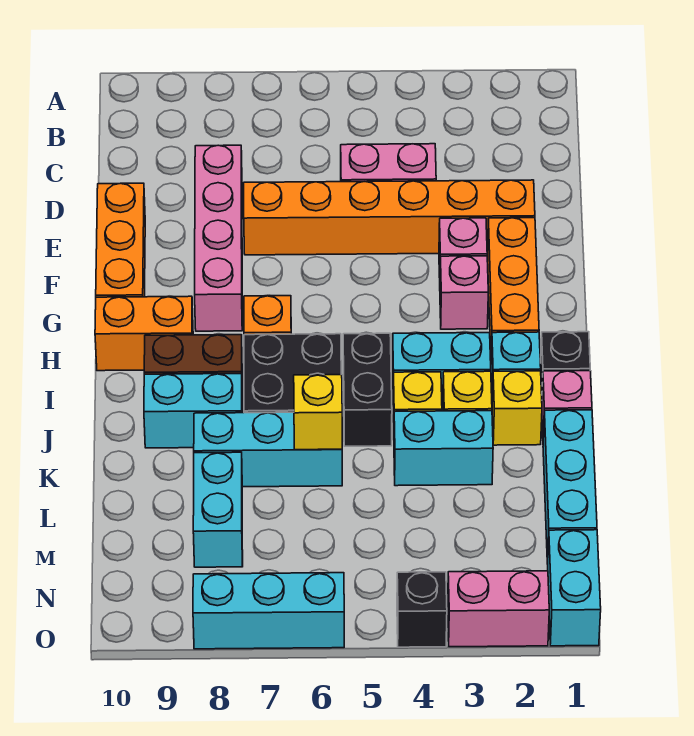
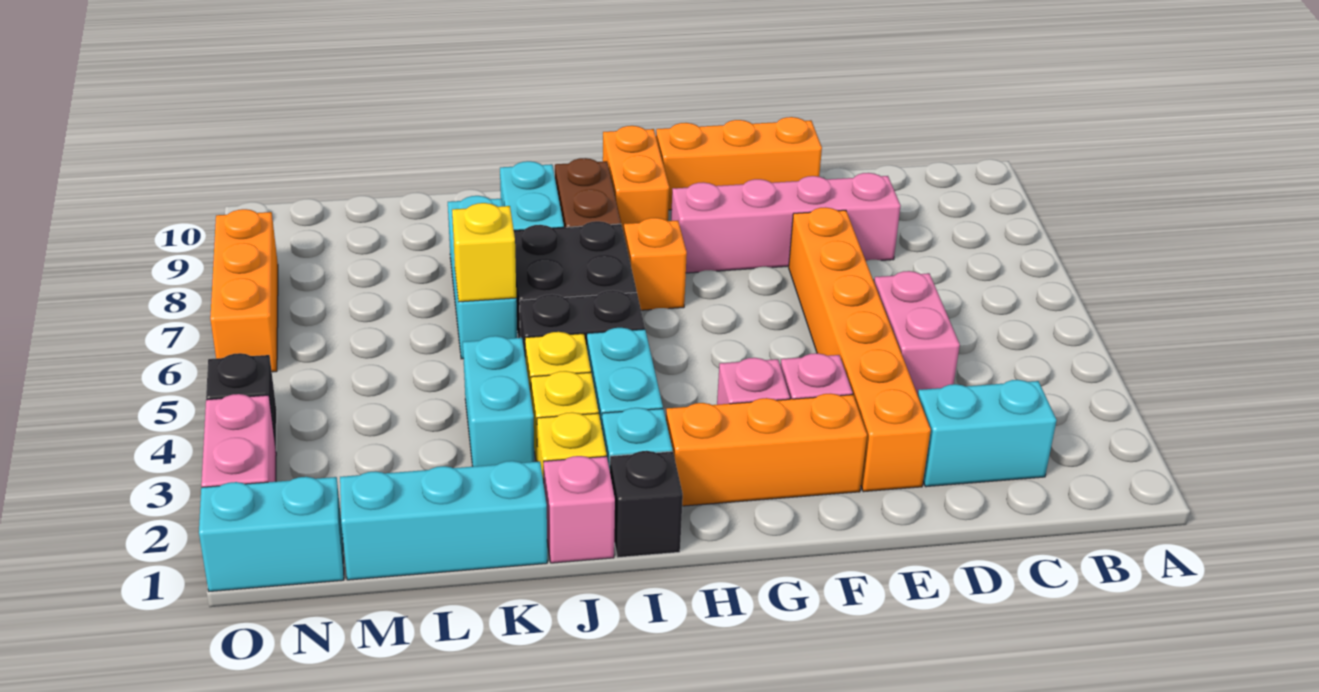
cyan 1x2 brick [193,452,243,567] -> cyan 1x2 brick moved to [918,380,1057,487]
cyan 1x3 brick [193,573,344,649] -> orange 1x3 brick [210,209,278,372]

